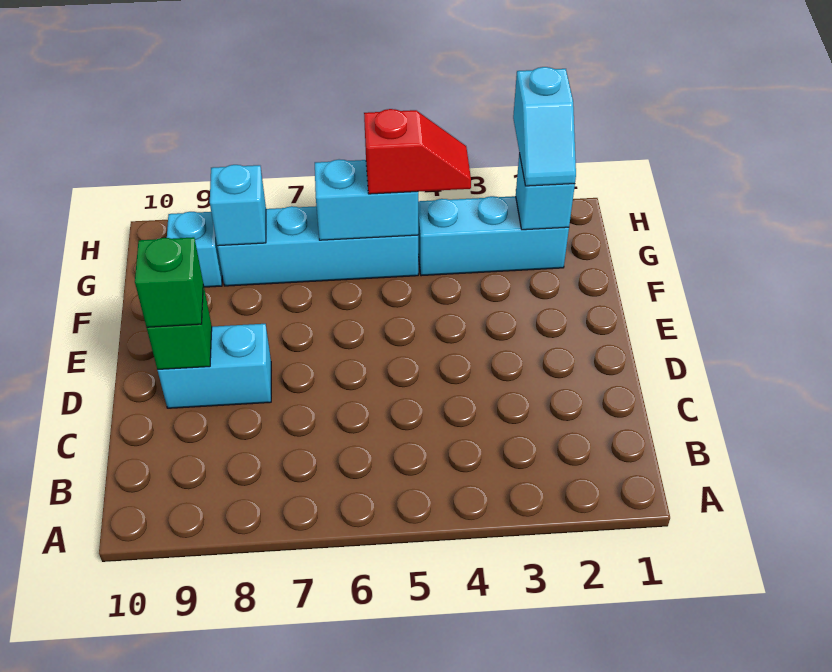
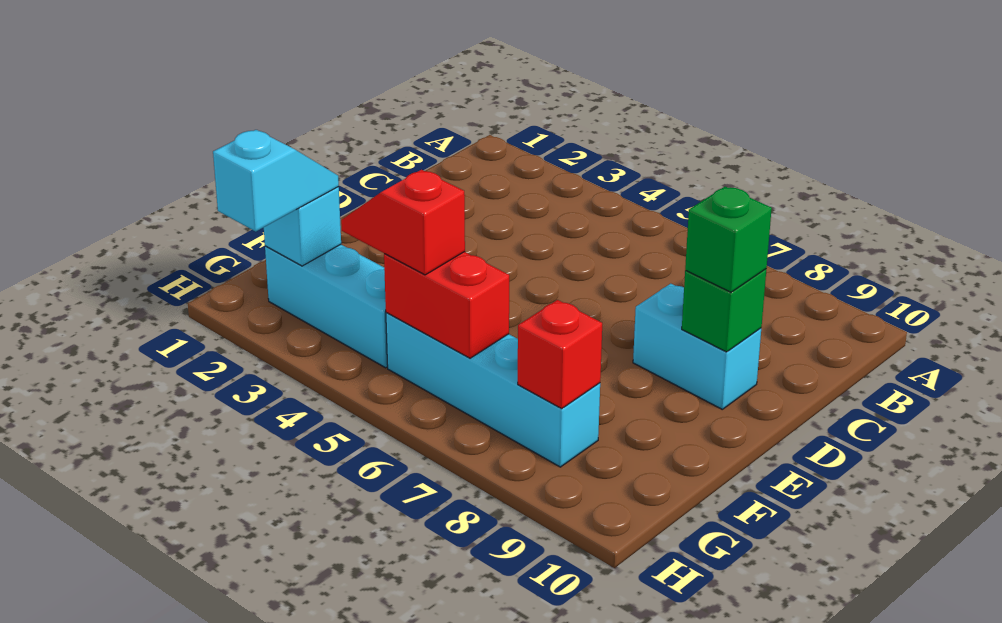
cyan 1x2 brick [315,159,418,240] -> red 1x2 brick [384,252,509,358]
cyan 1x1 brick [210,165,266,246] -> red 1x1 brick [518,300,602,409]
cyan 1x1 brick [167,212,222,287] -> none

